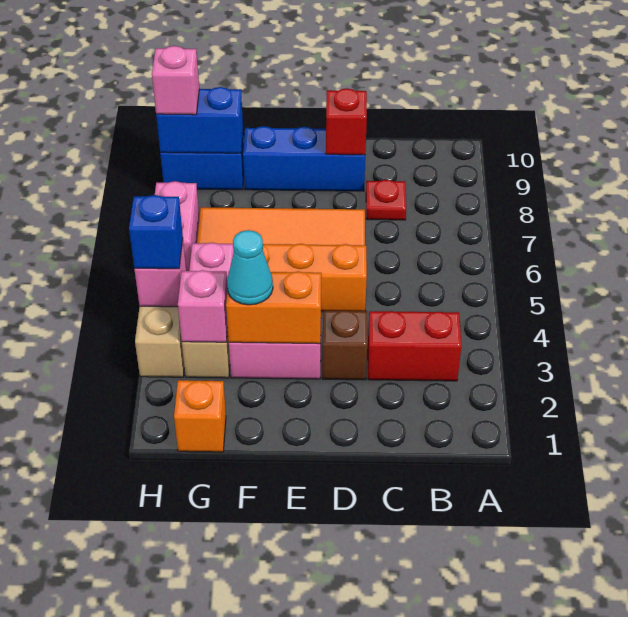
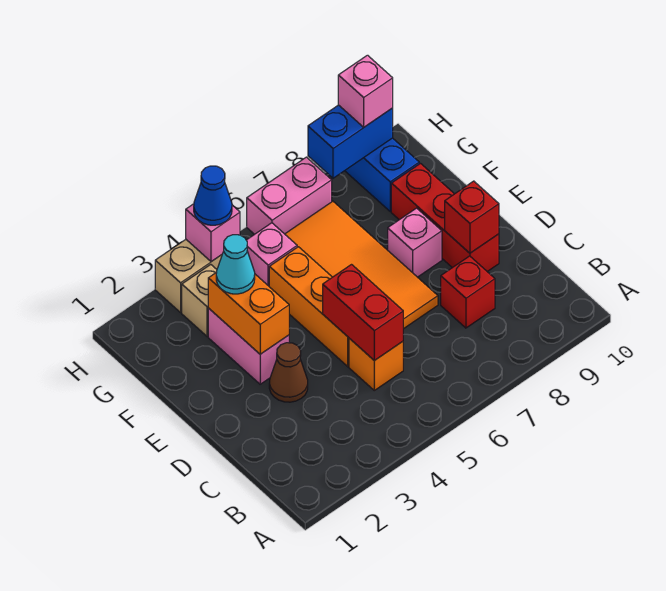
red 1x2 brick [368,311,461,381] -> red 1x2 brick moved to [323,265,403,361]
red 1x1 plate [366,180,406,220] -> red 1x1 brick [441,256,495,328]
brown 1x1 brick [322,310,367,380] -> brown 1x1 cone [269,343,308,402]
blue 1x3 brick [243,126,365,191] -> red 1x3 brick [391,164,499,272]
orange 1x1 brick [174,380,226,452] -> orange 1x1 brick moved to [349,338,403,390]
pink 1x1 brick [178,270,228,342] -> pink 1x1 brick moved to [388,208,442,277]
blue 1x2 brick [156,87,243,153] -> blue 1x2 brick turned to [308,105,393,178]
blue 1x1 brick [129,195,183,269] -> blue 1x1 cone [194,166,232,225]

